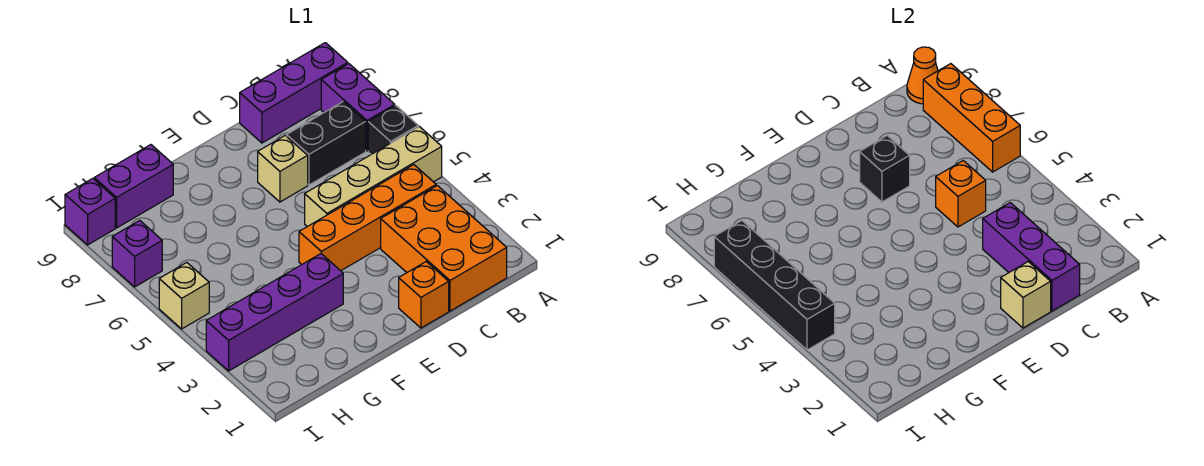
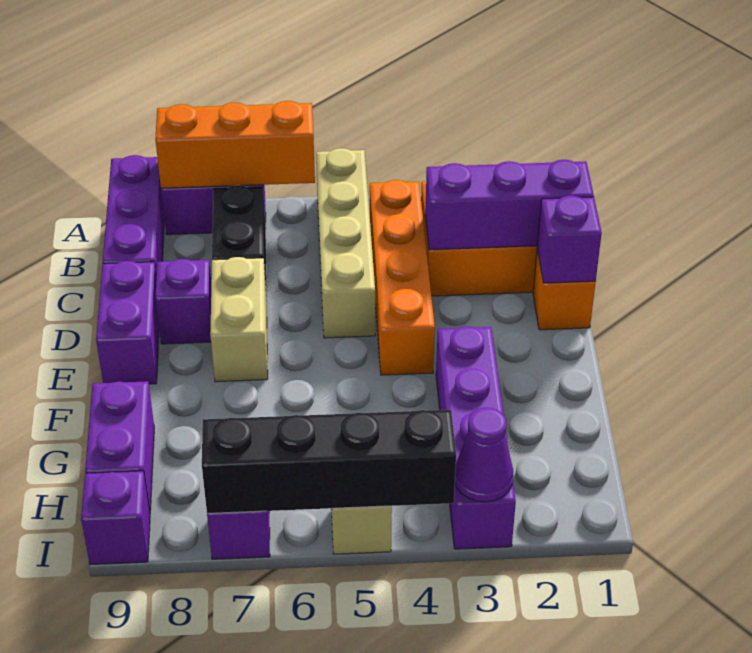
black 1x1 brick [368,106,418,154] -> none
orange 1x1 cone [907,47,938,104] -> none
orange 1x1 brick [936,161,986,227] -> none
tan 1x1 brick [1001,262,1051,328] -> purple 1x1 brick [537,196,602,283]
tan 1x1 brick [258,136,308,202] -> tan 1x2 brick [210,257,268,382]
black 1x1 brick [860,136,910,202] -> none
none -> purple 1x1 brick [155,259,211,344]
none -> purple 1x2 brick [96,261,159,384]
none -> purple 1x1 cone [455,408,513,502]

